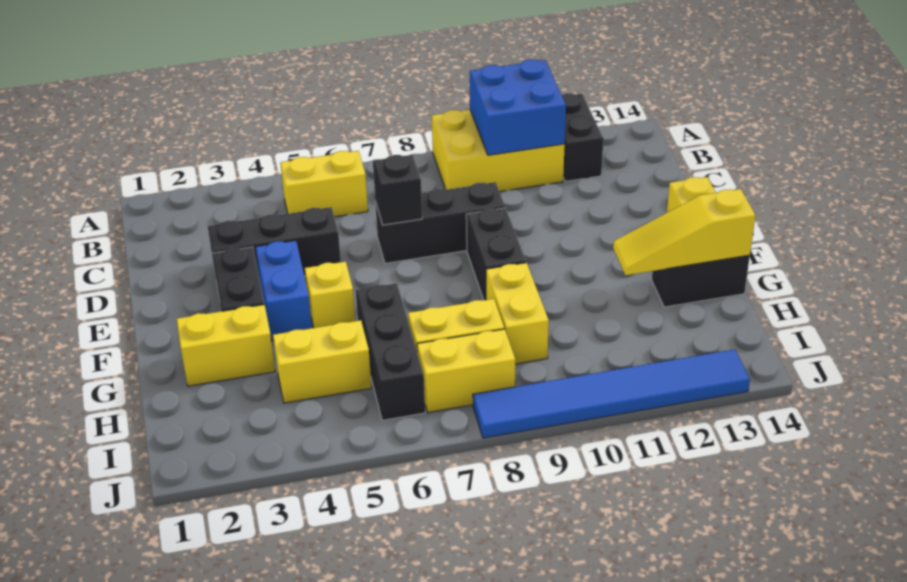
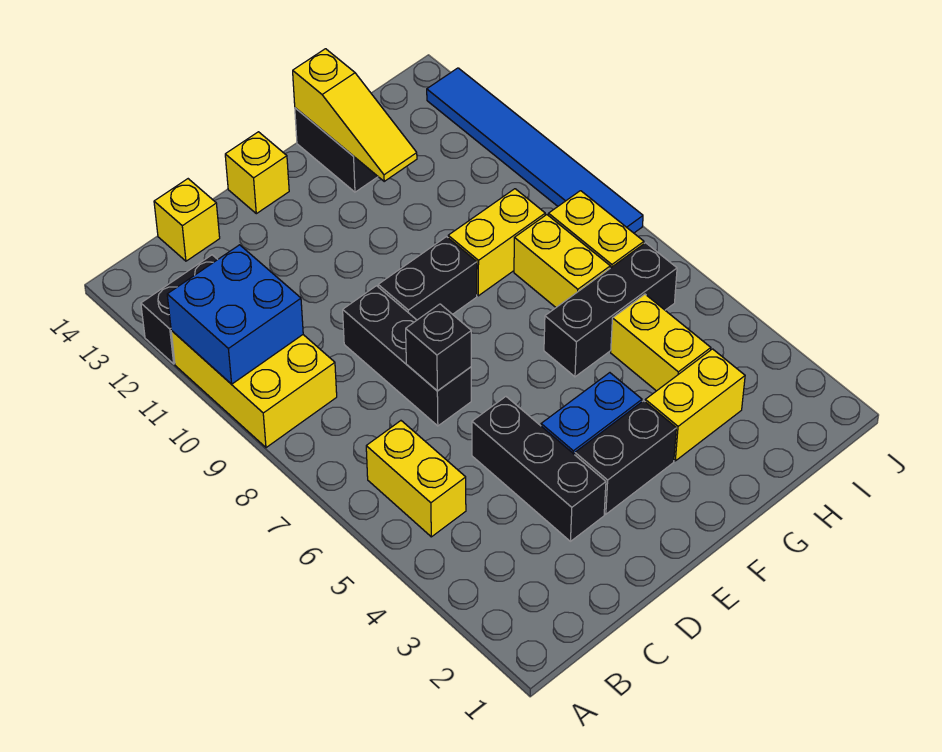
yellow 1x1 brick [305,262,356,328] -> yellow 1x1 brick moved to [154,179,220,261]
yellow 1x2 brick [177,305,275,386] -> yellow 1x2 brick turned to [645,349,745,461]

